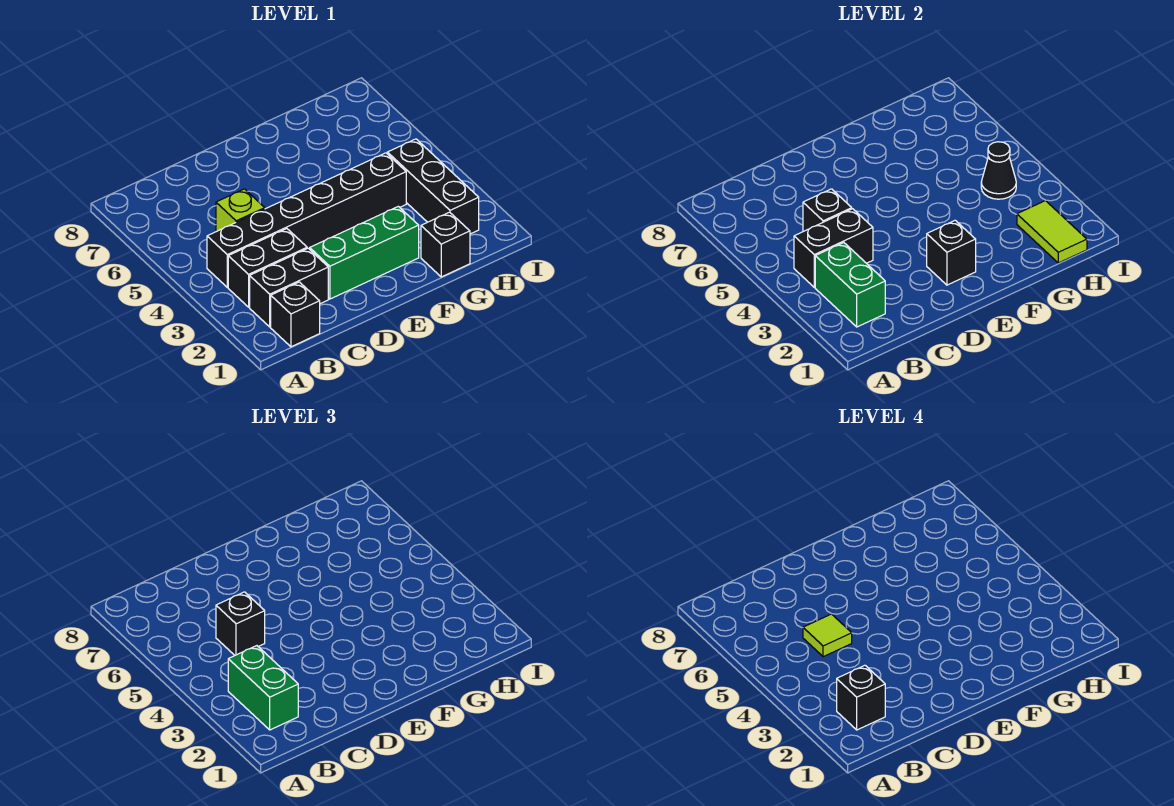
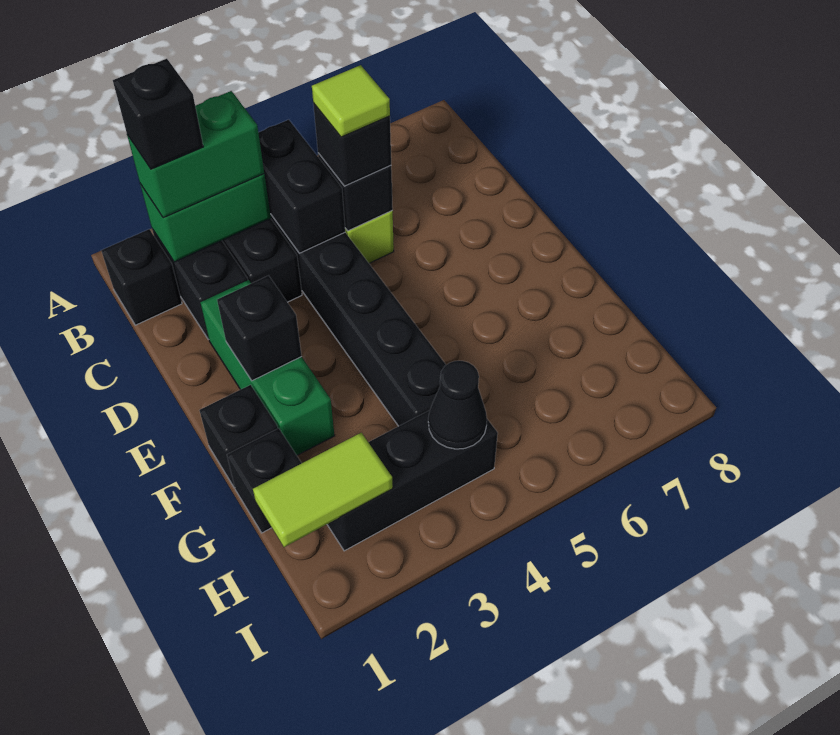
none -> black 1x1 brick [200,385,278,488]

